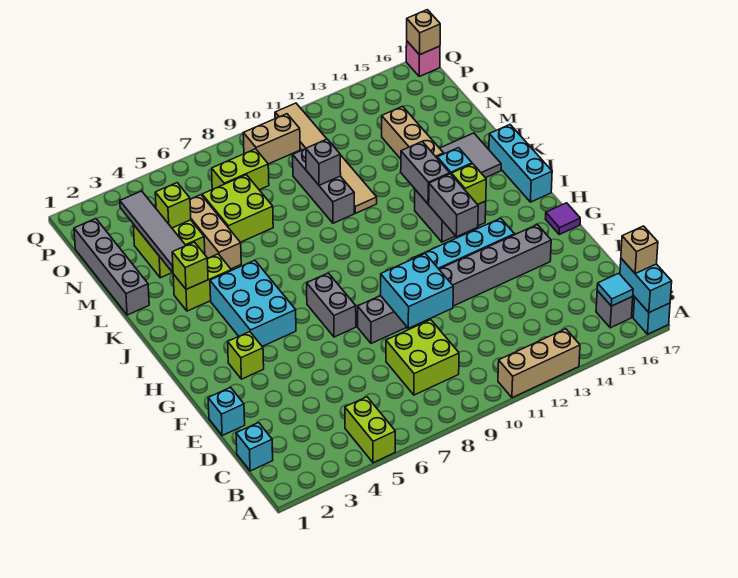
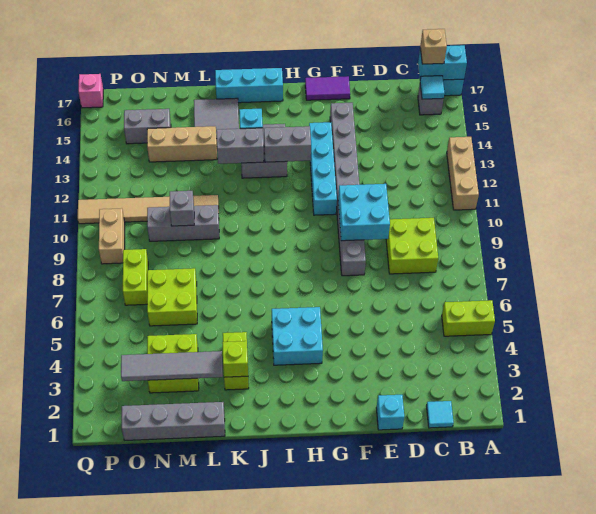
cyan 1x1 brick [236,423,273,471] -> cyan 1x1 tile [427,401,454,428]
lime 1x1 brick [228,332,264,379] -> none
grey 1x2 brick [307,273,356,337] -> grey 1x2 brick moved to [124,109,171,144]
purple 1x1 tile [545,203,580,234] -> purple 1x2 tile [305,76,350,100]
cyan 2x3 brick [210,260,296,346] -> cyan 2x2 brick [272,307,323,365]
lime 1x1 brick [451,164,486,204] -> none
tan 1x3 brick [190,195,241,269] -> none
lime 1x1 brick [155,183,191,228] -> none
tan 1x1 brick [407,10,440,55] -> none

